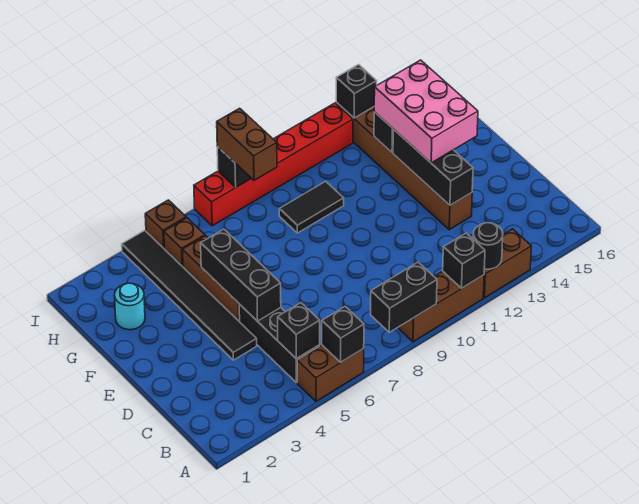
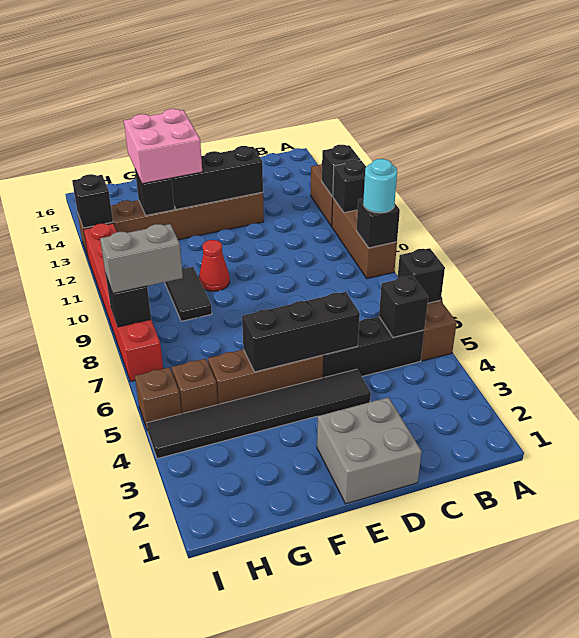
black 1x2 brick [371,262,437,332] -> black 1x1 brick [357,198,400,248]
black 1x1 round brick [473,223,503,269] -> black 1x1 brick [322,145,361,196]
none -> grey 2x2 brick [317,397,422,504]
pink 2x3 brick [374,60,478,163] -> pink 2x2 brick [124,109,202,184]
none -> red 1x1 cone [199,240,230,291]
cyan 1x1 round brick [114,283,145,330] -> cyan 1x1 round brick moved to [363,159,397,213]
brown 1x2 brick [217,108,277,180] -> grey 1x2 brick [100,224,183,293]

